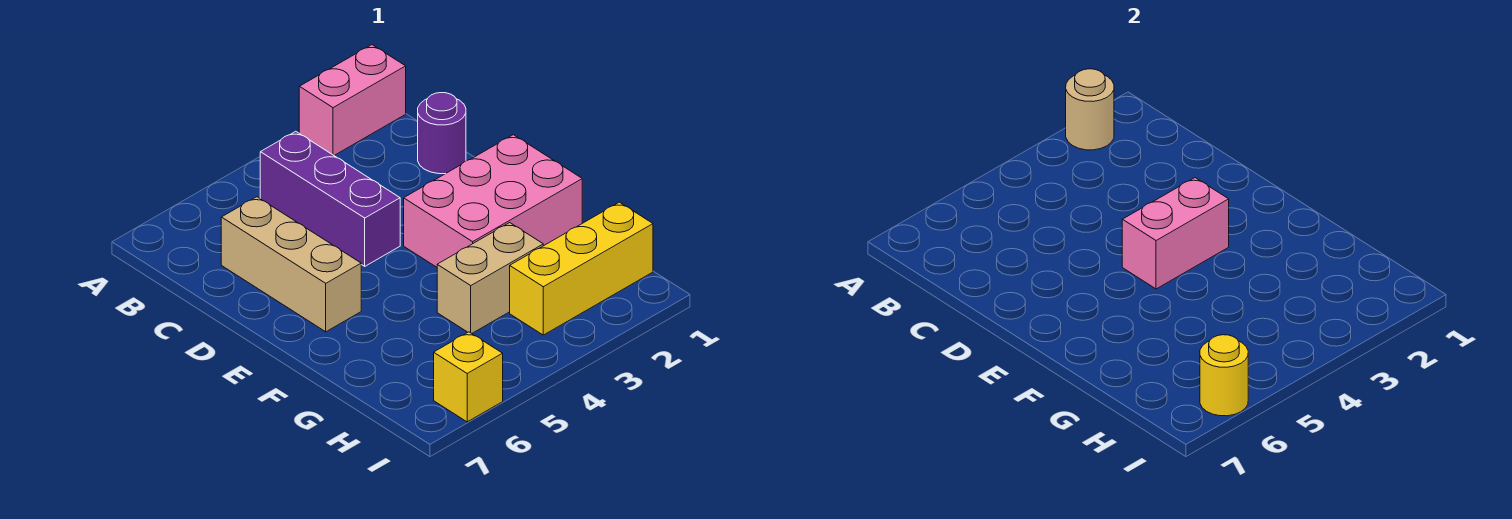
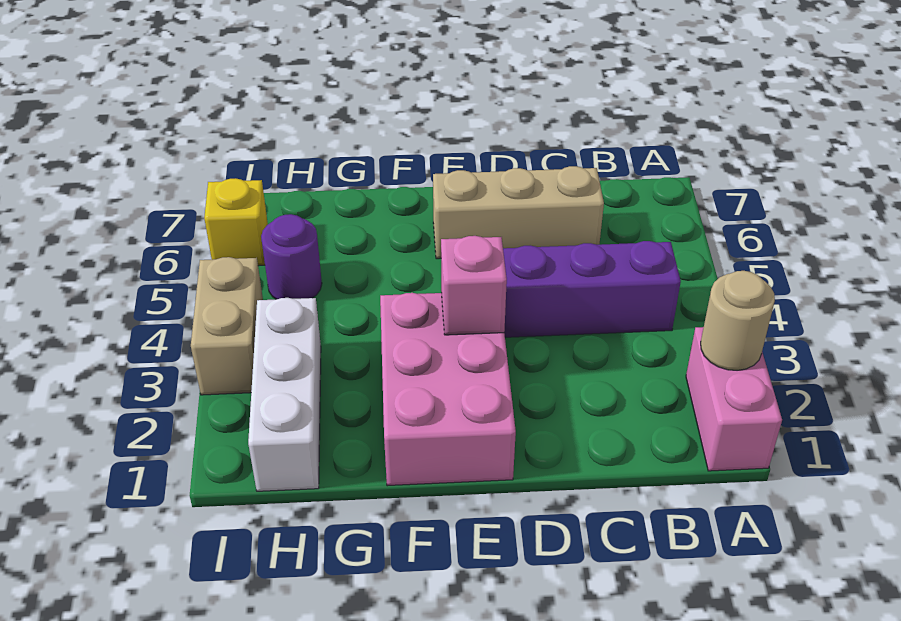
purple 1x1 round brick [418,93,466,174] -> purple 1x1 round brick moved to [261,214,322,299]
pink 1x2 brick [1122,178,1229,289] -> pink 1x1 brick [441,236,507,335]
tan 1x2 brick [437,223,543,333] -> tan 1x2 brick moved to [191,257,263,395]
yellow 1x3 brick [510,202,653,335] -> white 1x3 brick [248,298,321,491]
yellow 1x1 round brick [1200,335,1248,416] -> none

